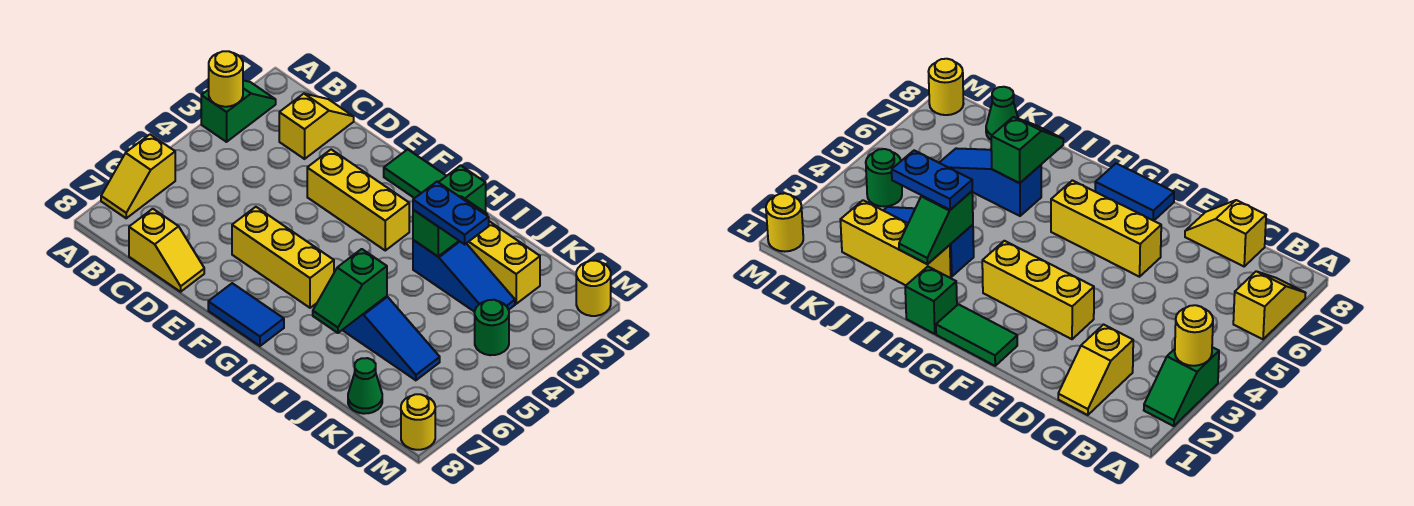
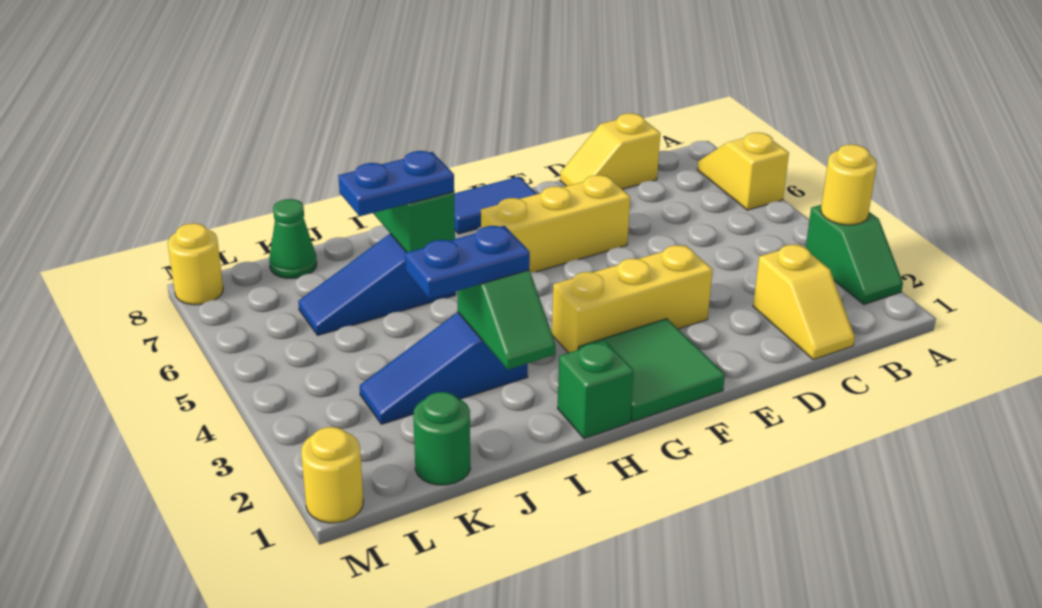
green 1x2 tile [384,149,446,198] -> green 2x2 tile [578,319,725,422]
yellow 1x3 brick [466,221,540,304] -> none
none -> blue 1x2 plate [338,151,454,216]
green 1x1 round brick [475,300,509,355] -> green 1x1 round brick moved to [413,392,470,485]

